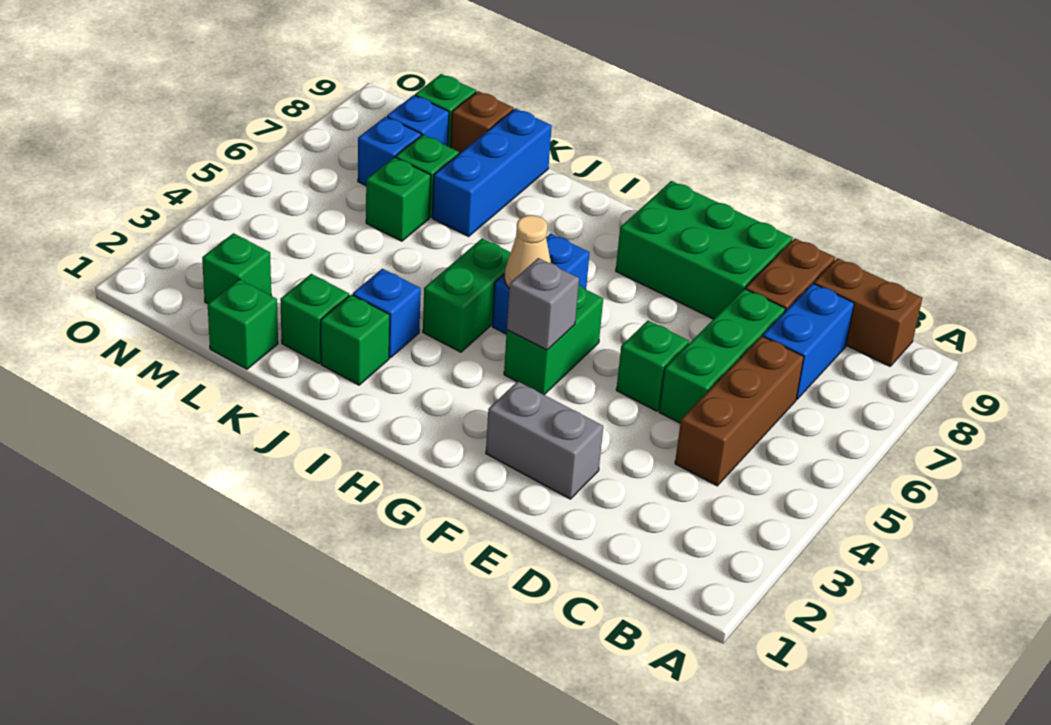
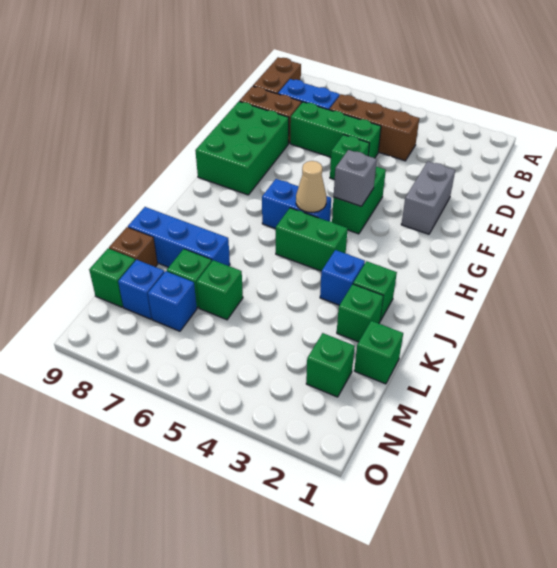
green 1x2 brick [504,285,603,395] -> green 1x2 brick turned to [332,167,386,234]

